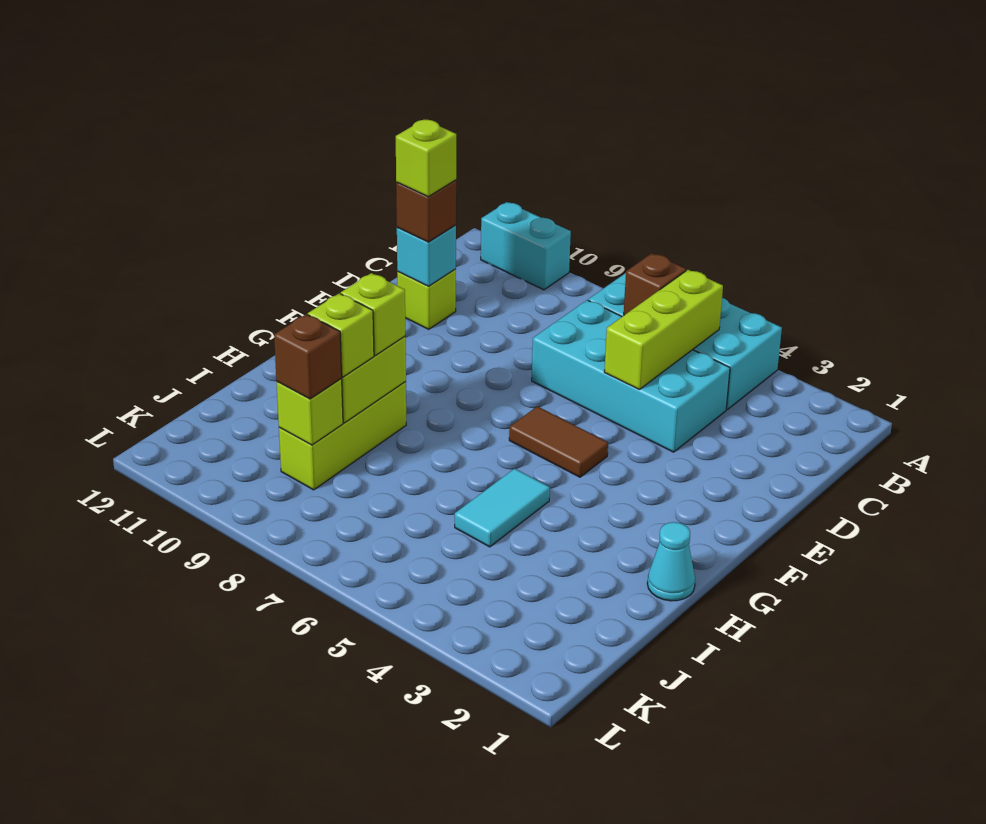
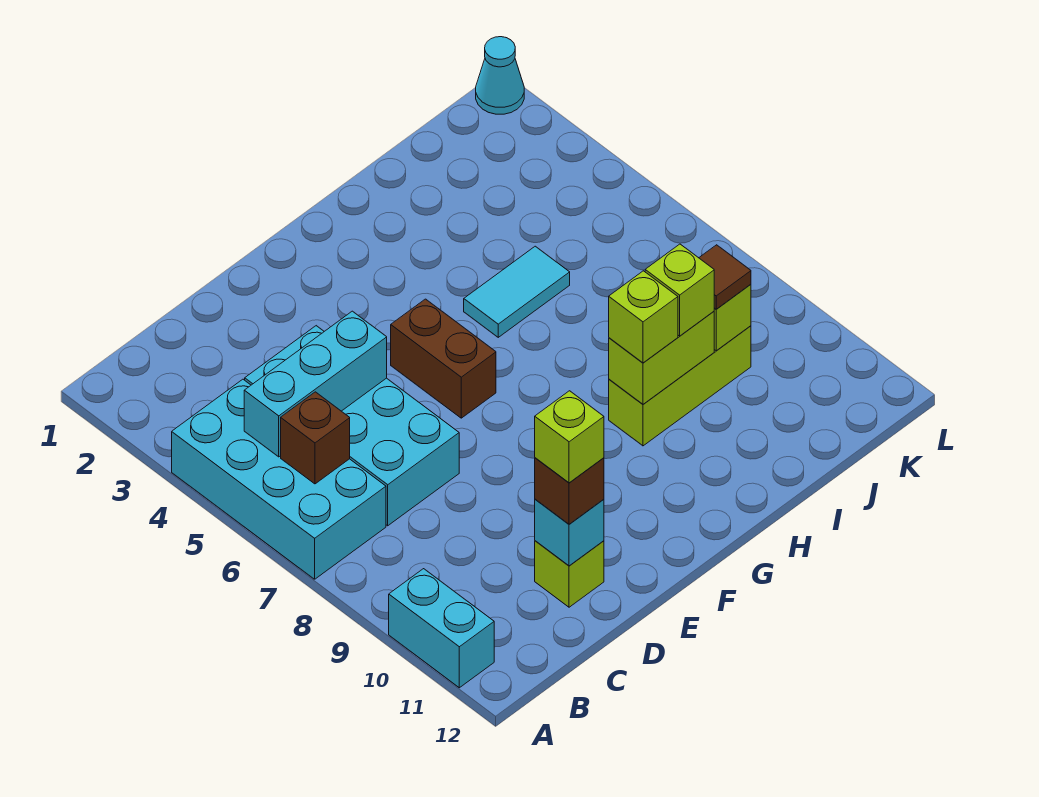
lime 1x3 brick [604,270,723,390] -> cyan 1x3 brick [244,311,387,457]
brown 1x2 tile [509,406,608,477] -> brown 1x2 brick [391,299,496,418]
cyan 1x1 cone [647,522,695,601] -> cyan 1x1 cone moved to [476,37,524,114]
brown 1x1 brick [274,314,342,399] -> brown 1x1 tile [699,245,751,309]

